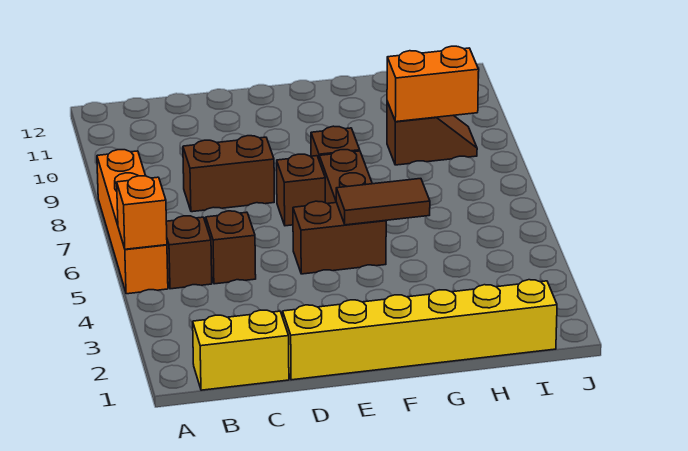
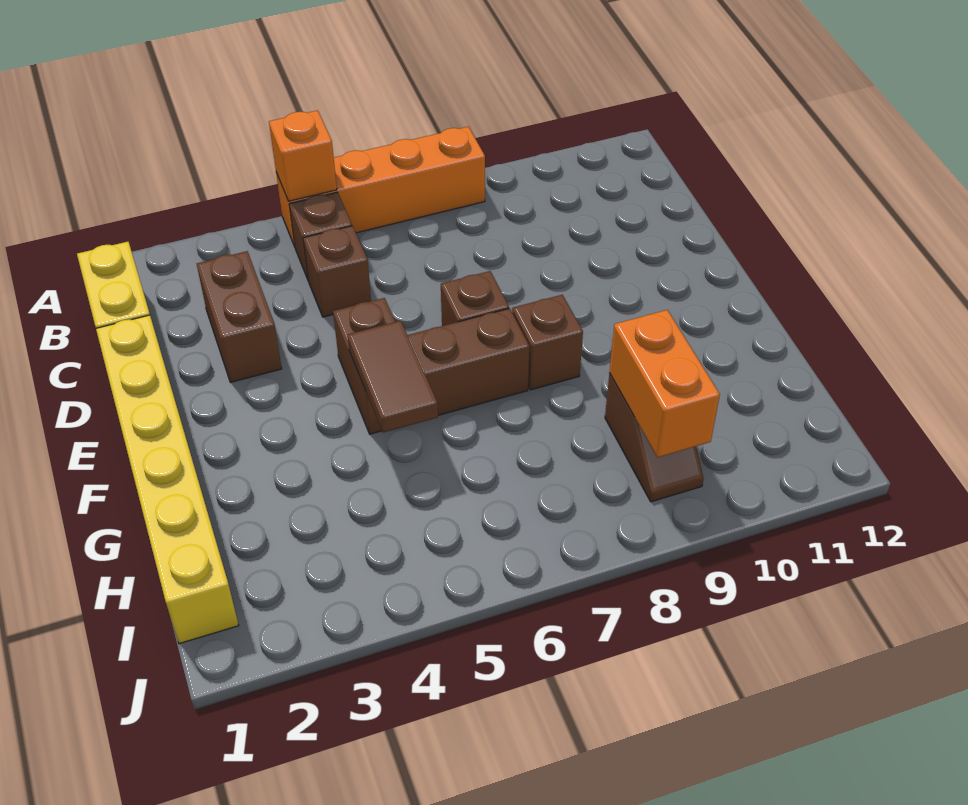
brown 1x2 brick [183,136,274,212] -> brown 1x2 brick moved to [197,251,282,382]

